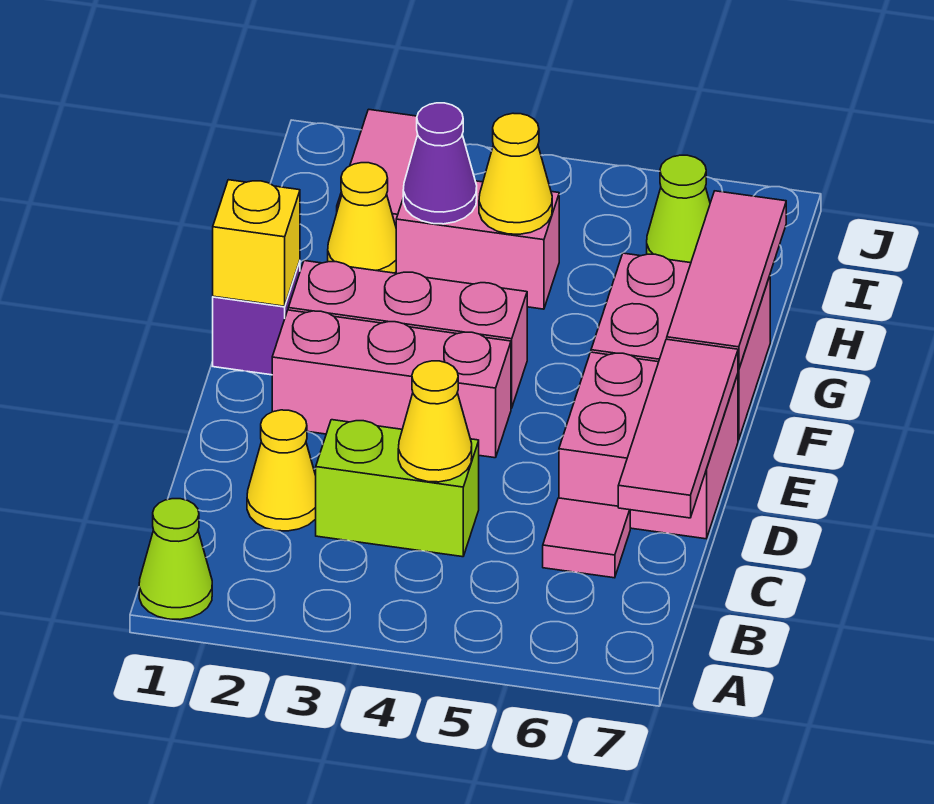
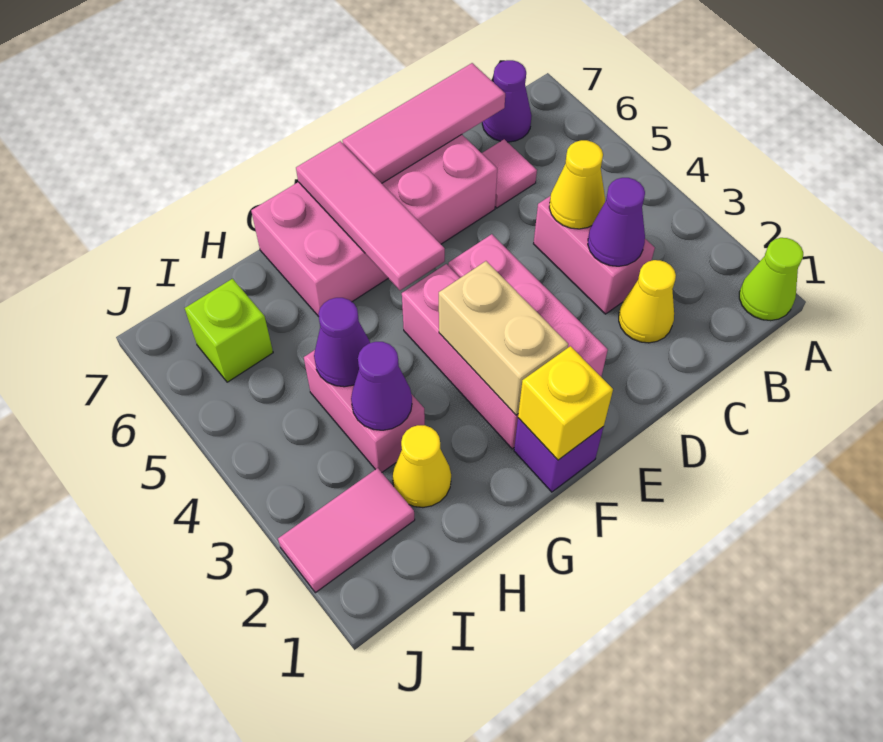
none -> purple 1x1 cone [482,60,532,142]
lime 1x2 brick [316,420,479,557] -> pink 1x2 brick [534,196,655,314]
none -> purple 1x1 cone [588,178,645,266]
none -> tan 1x2 brick [439,261,568,415]
pink 1x3 tile [667,191,786,370] -> pink 1x3 tile turned to [296,141,445,290]
yellow 1x1 cone [479,113,552,234] -> purple 1x1 cone [314,298,370,387]
lime 1x1 cone [647,155,710,263] -> lime 1x1 brick [185,279,273,382]

